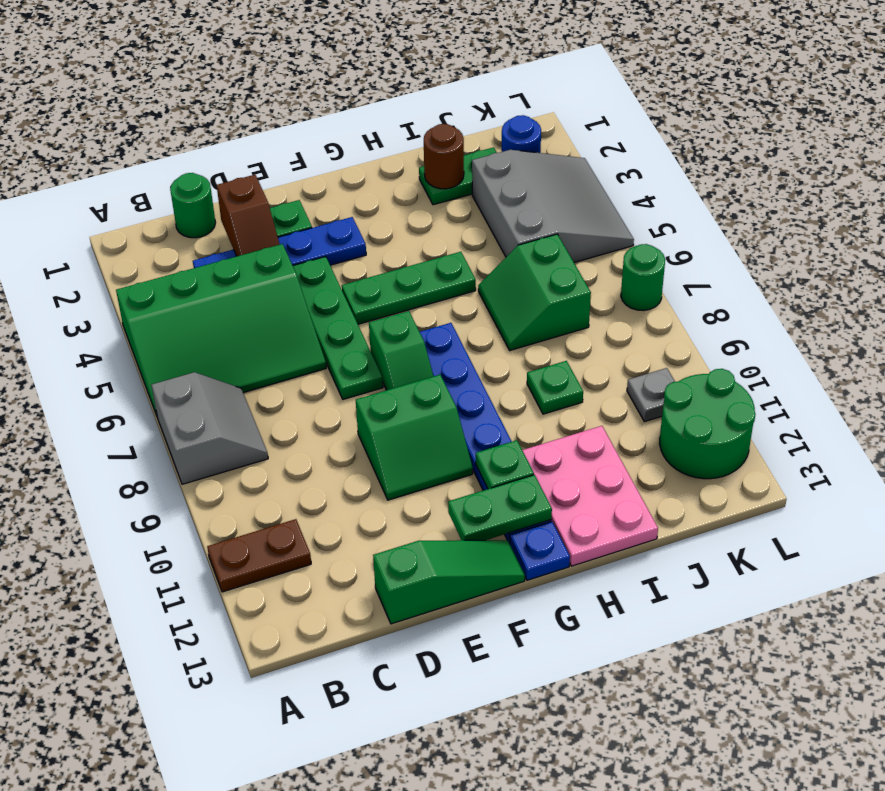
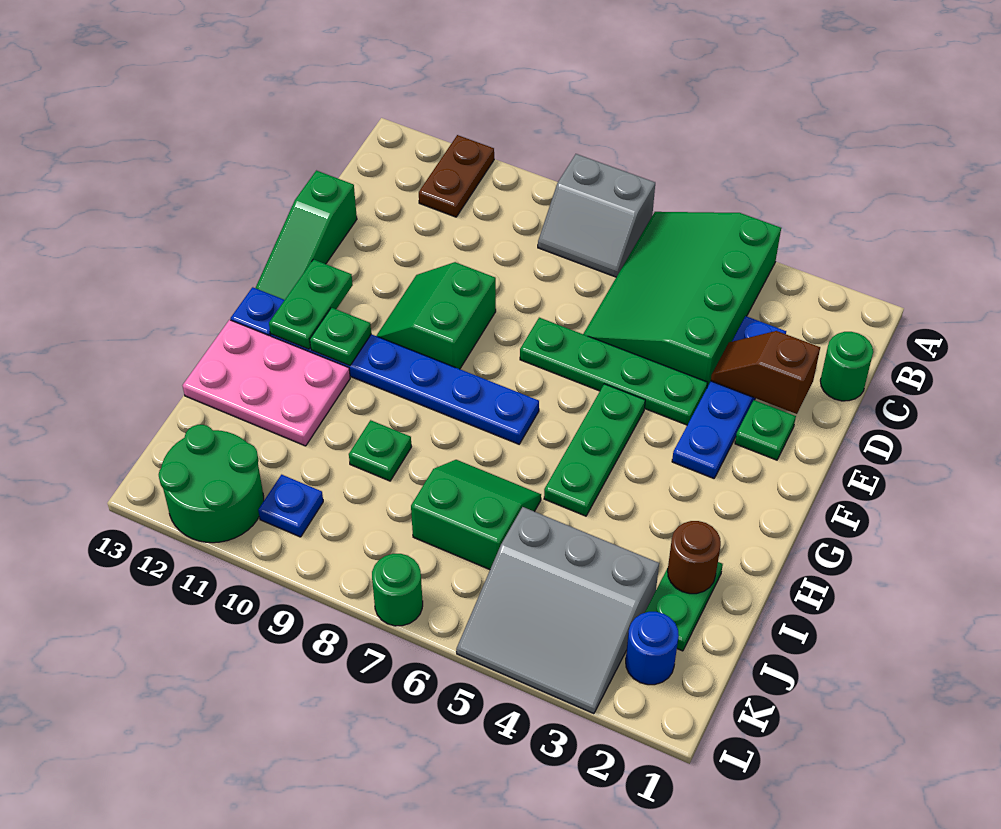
green 1x2 slope [369,311,433,390] -> none
grey 1x1 plate [627,368,675,422] -> blue 1x1 plate [258,475,323,537]

